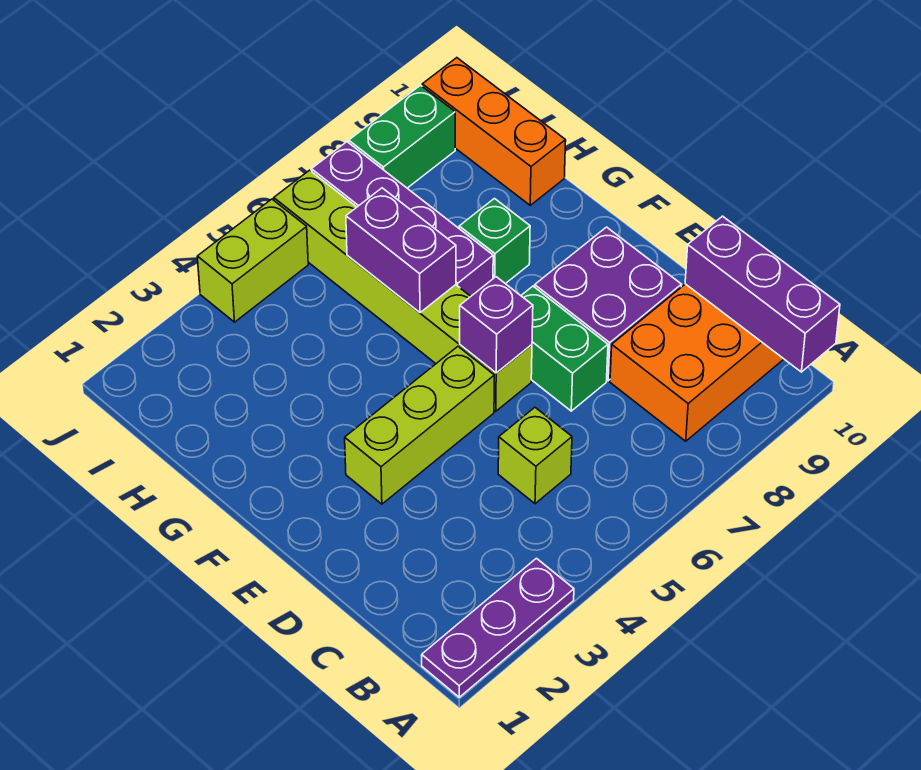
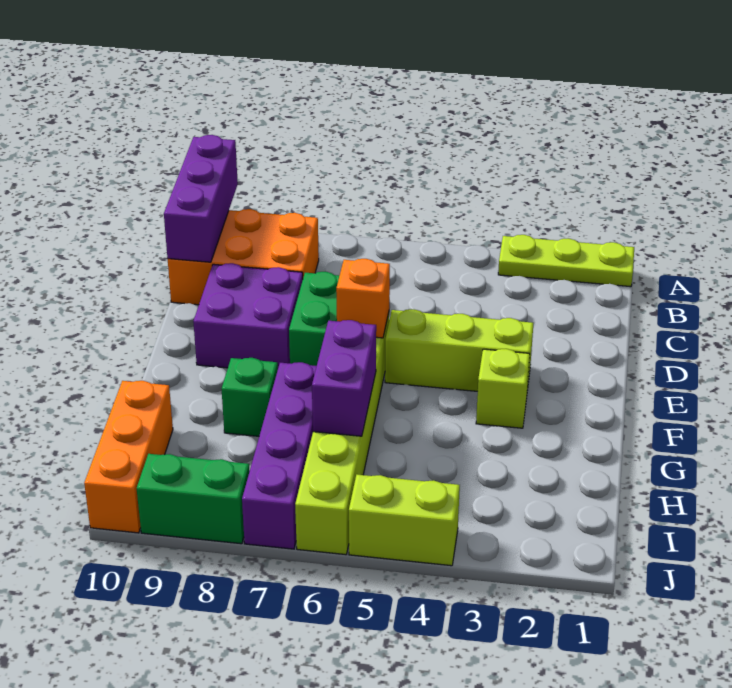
purple 1x3 plate [422,558,574,697] -> lime 1x3 plate [498,235,634,287]
lime 1x1 brick [498,407,572,504] -> lime 1x1 brick moved to [476,349,530,428]
purple 1x1 brick [460,277,533,373] -> orange 1x1 brick [336,259,390,338]

